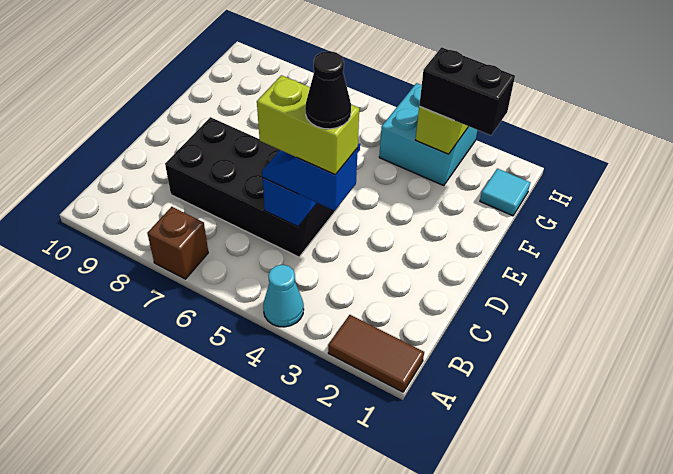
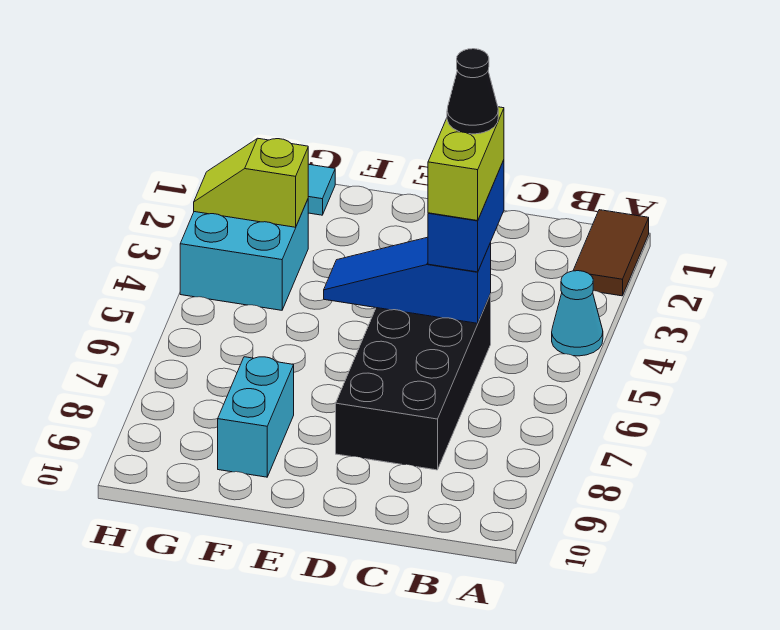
brown 1x1 brick [147,207,208,279] -> none
blue 1x2 slope [262,148,358,211] -> blue 1x2 brick [428,160,504,272]
none -> cyan 1x2 brick [218,357,294,477]
black 1x2 brick [419,47,515,135] -> none

